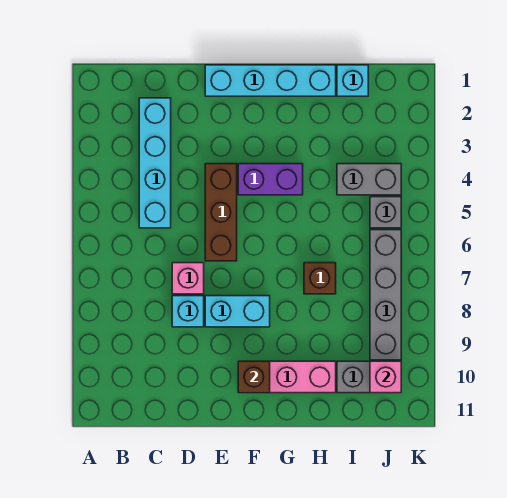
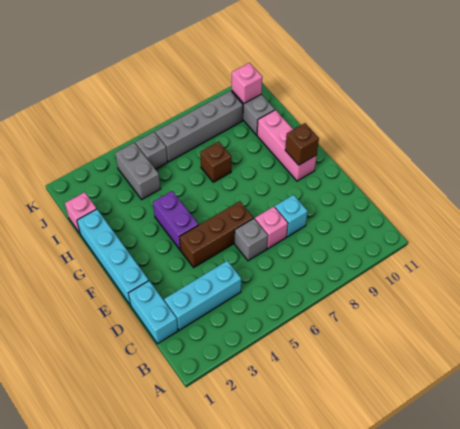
cyan 1x4 brick [139,98,171,228] -> cyan 1x3 brick [164,261,241,330]
none -> grey 1x1 brick [235,218,268,261]
cyan 1x2 brick [205,296,270,327] -> cyan 1x2 brick moved to [129,281,178,344]
cyan 1x1 brick [337,65,368,96] -> pink 1x1 brick [65,192,97,233]

